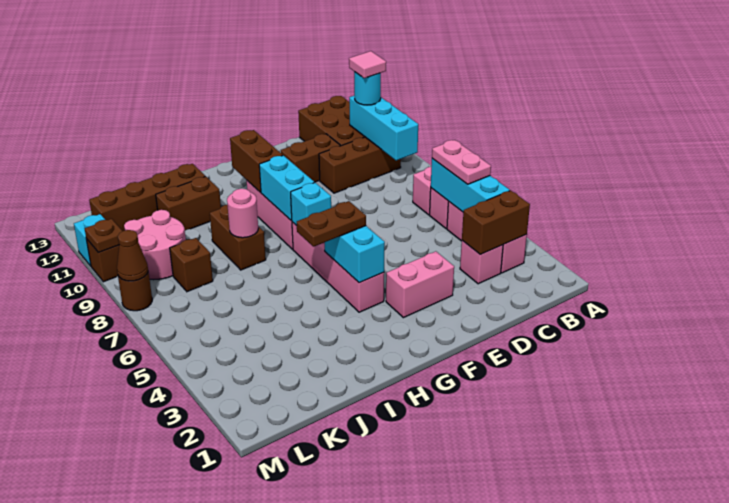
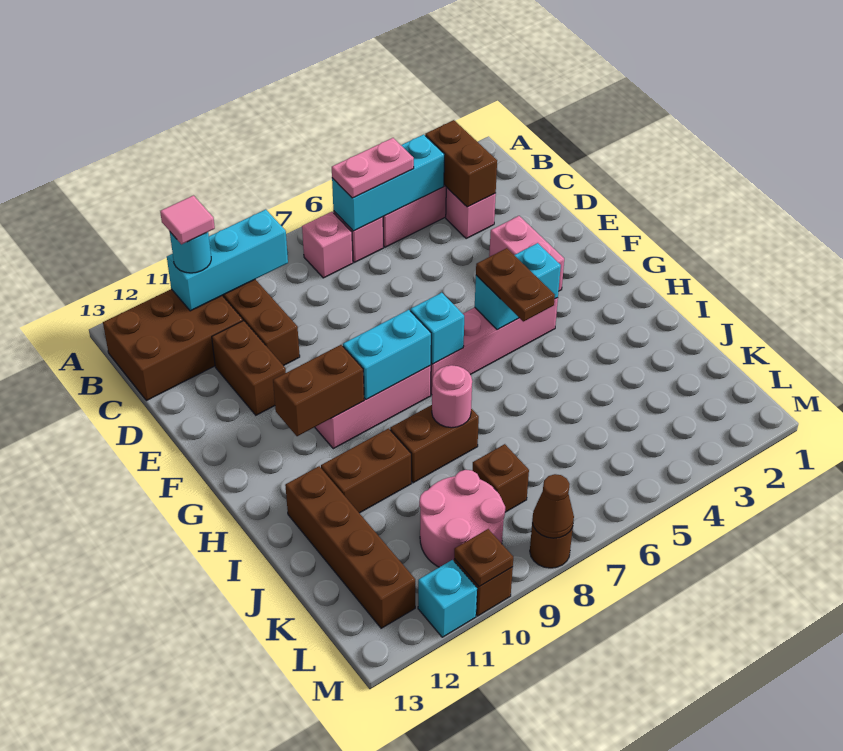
brown 1x2 brick [156,176,221,230] -> brown 1x2 brick turned to [321,428,411,513]

